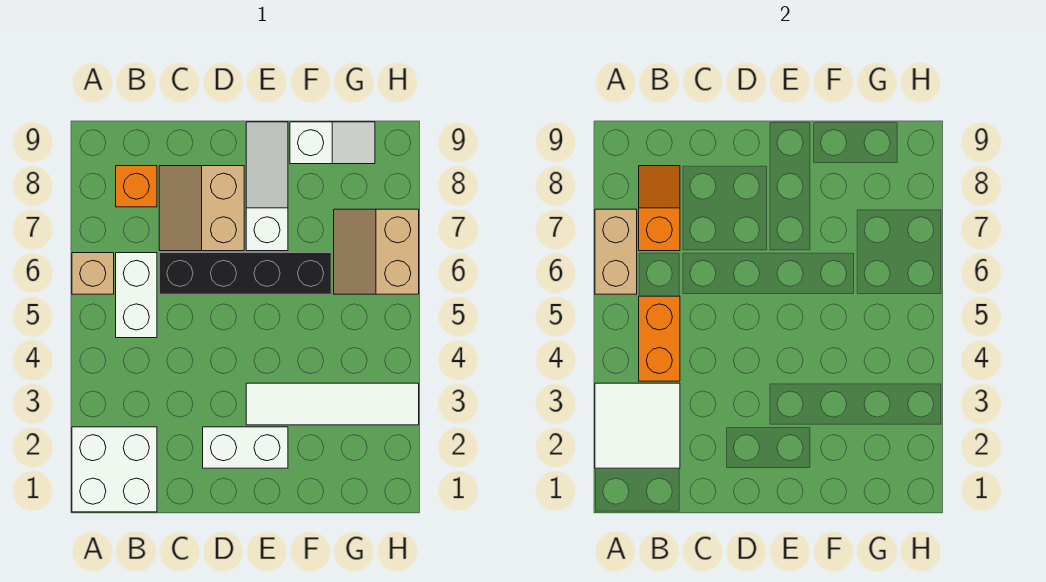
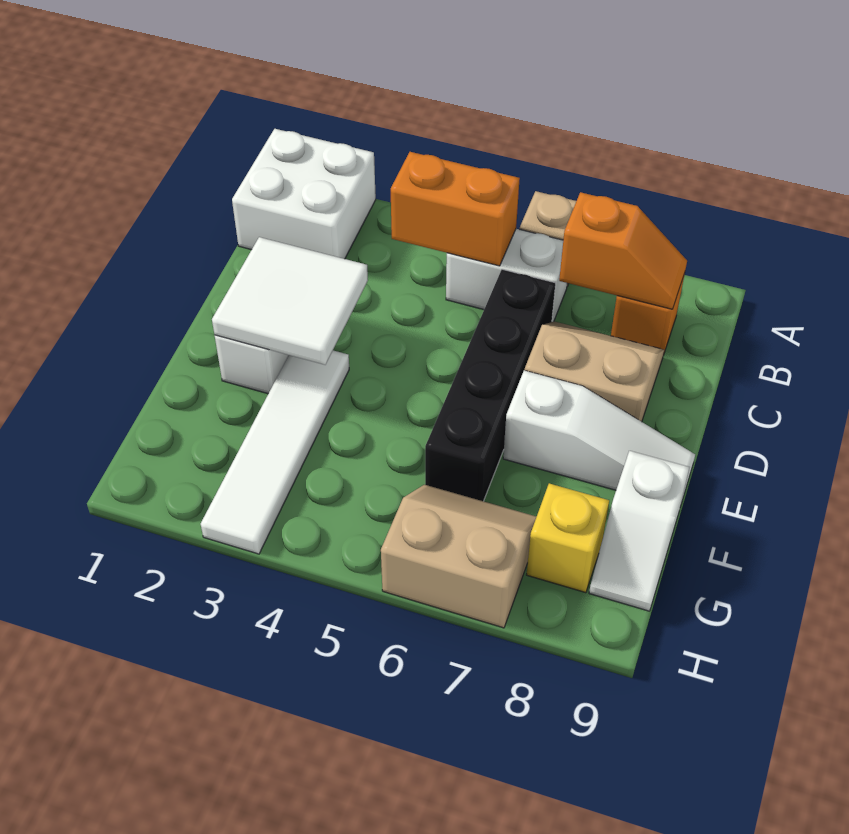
white 2x2 tile [595,383,680,468] -> white 2x2 tile moved to [212,237,368,365]
tan 1x2 brick [595,209,637,294] -> none
none -> yellow 1x1 brick [527,483,609,593]

